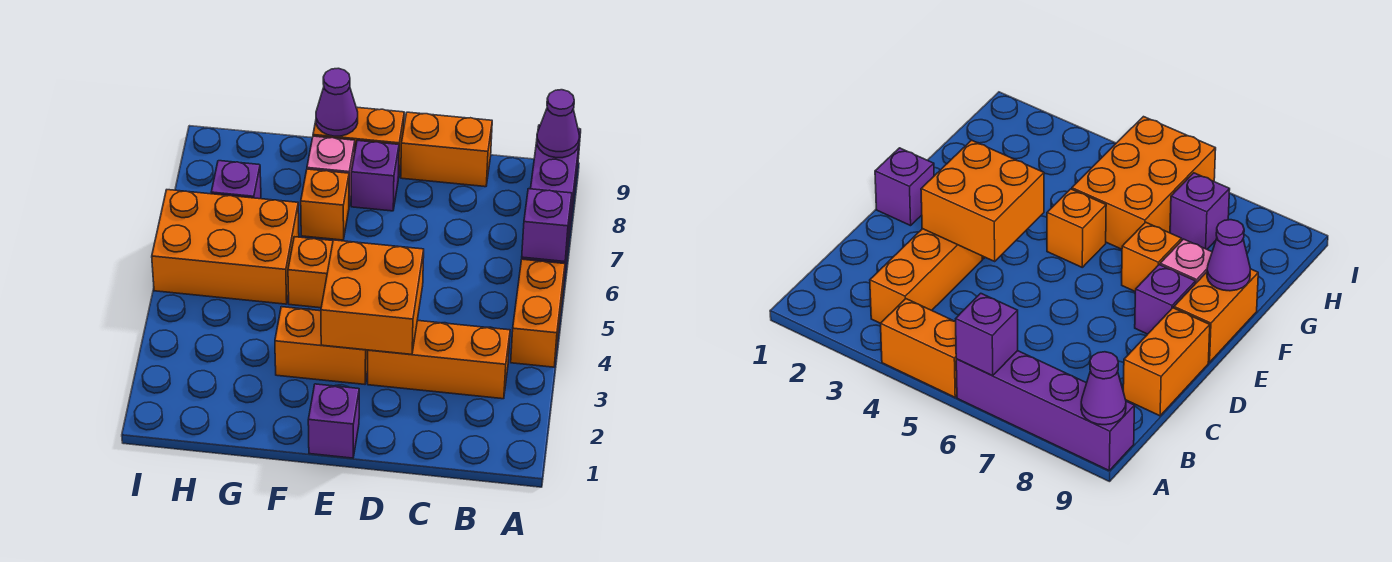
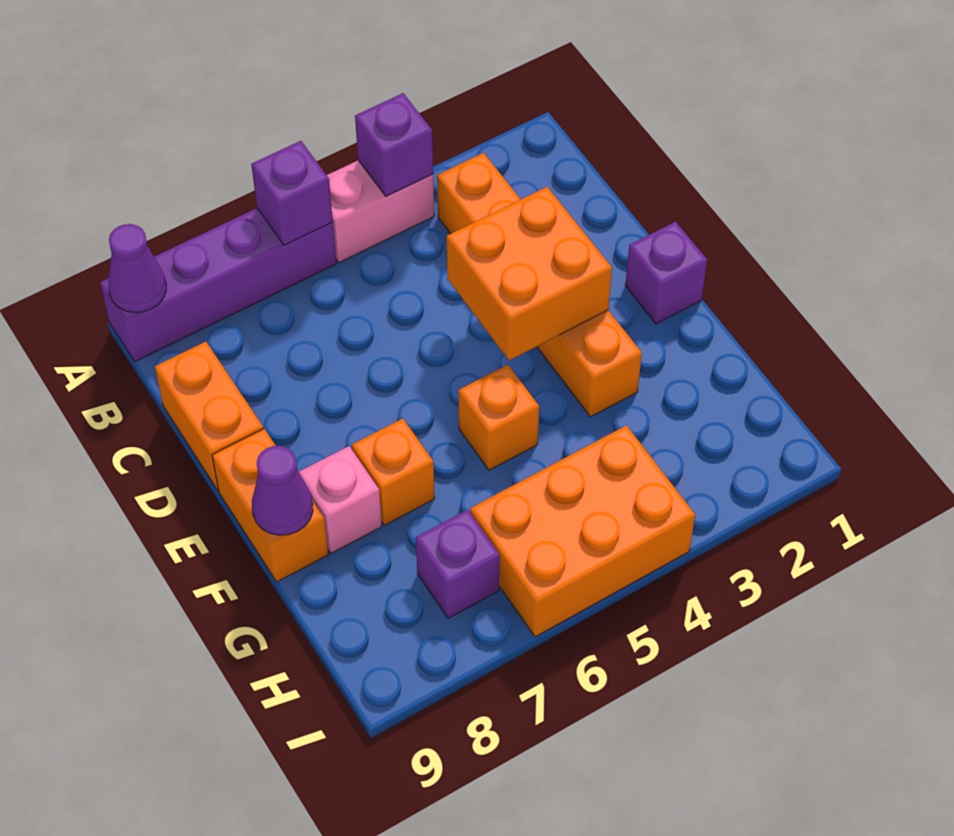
orange 1x2 brick [511,259,565,367] -> pink 1x2 brick [327,160,434,262]
purple 1x1 brick [351,141,399,211] -> purple 1x1 brick moved to [355,93,433,196]
orange 2x3 brick [152,190,299,304] -> orange 2x3 brick turned to [470,425,695,637]

